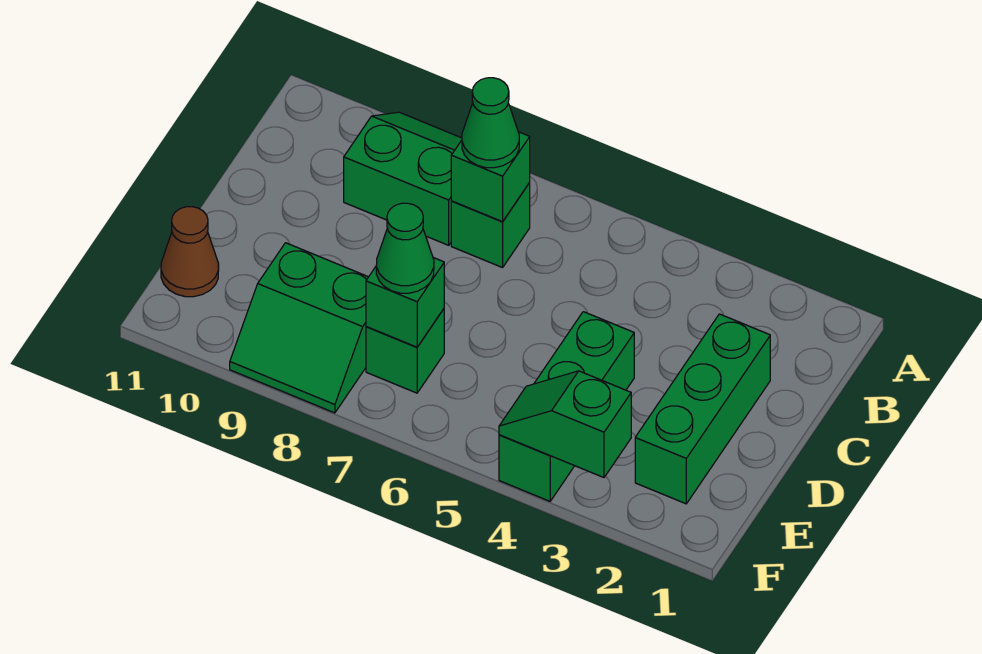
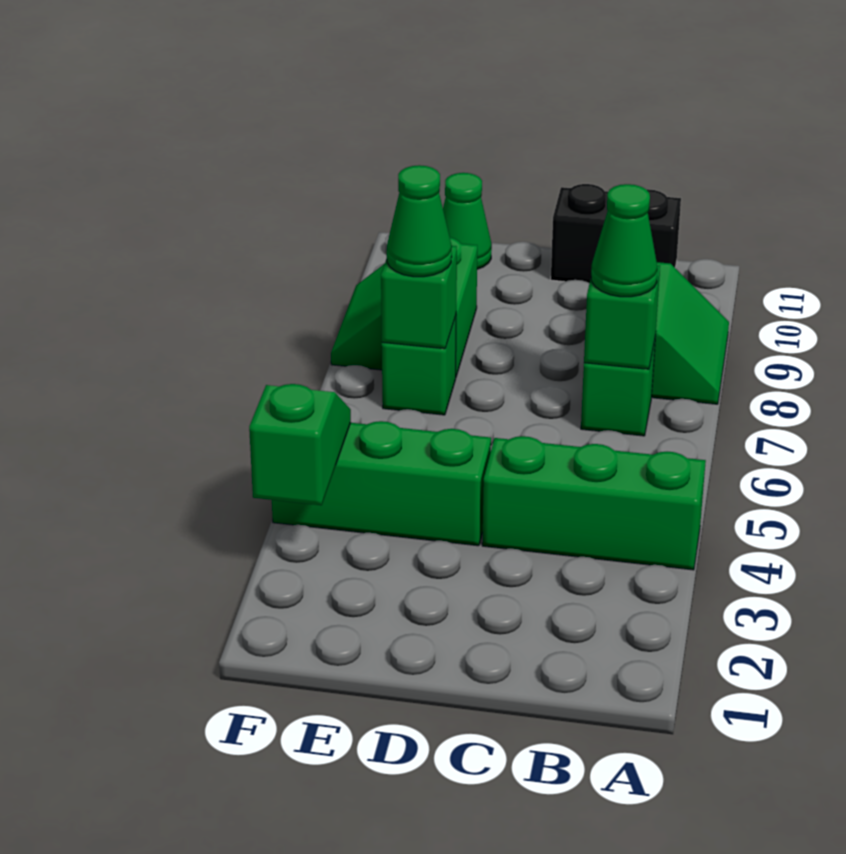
none -> black 1x2 brick [551,184,681,283]
green 1x3 brick [635,314,770,504] -> green 1x3 brick moved to [482,436,706,570]
brown 1x1 cone [161,207,219,297] -> green 1x1 cone [443,173,492,269]

